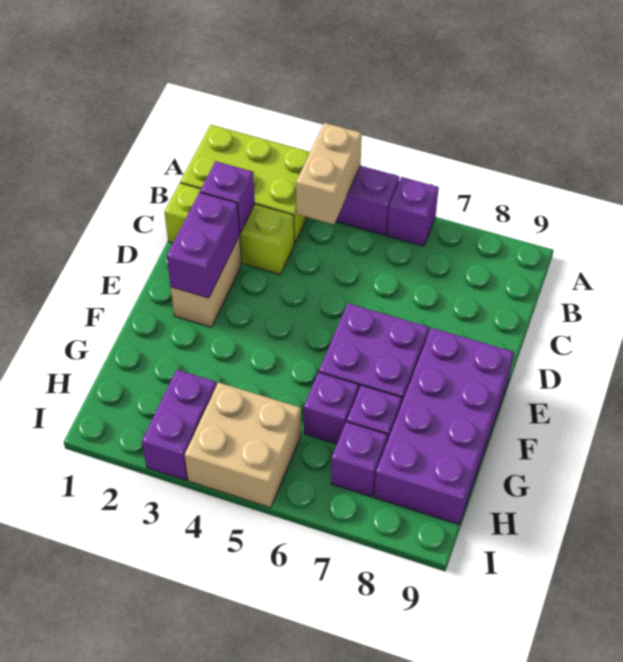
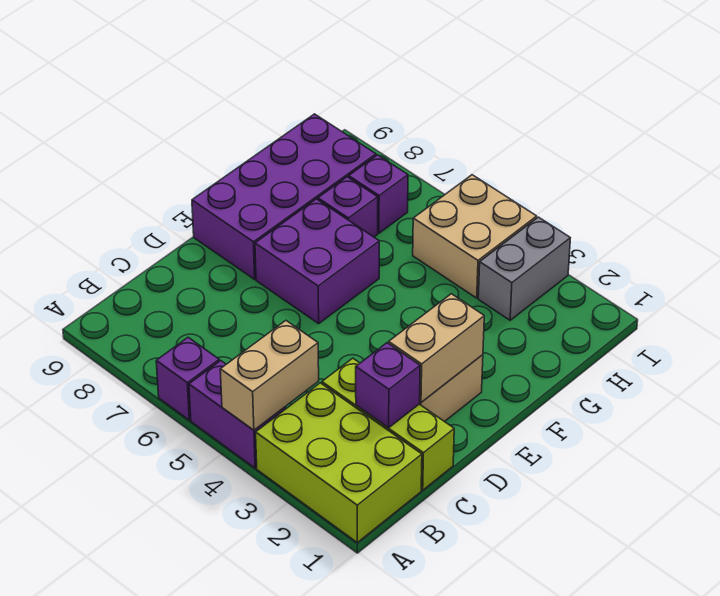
purple 1x2 brick [167,192,240,298] -> tan 1x2 brick [389,294,484,402]
purple 1x1 brick [304,372,359,444] -> none
purple 1x2 brick [142,370,217,480] -> grey 1x2 brick [478,217,570,320]

